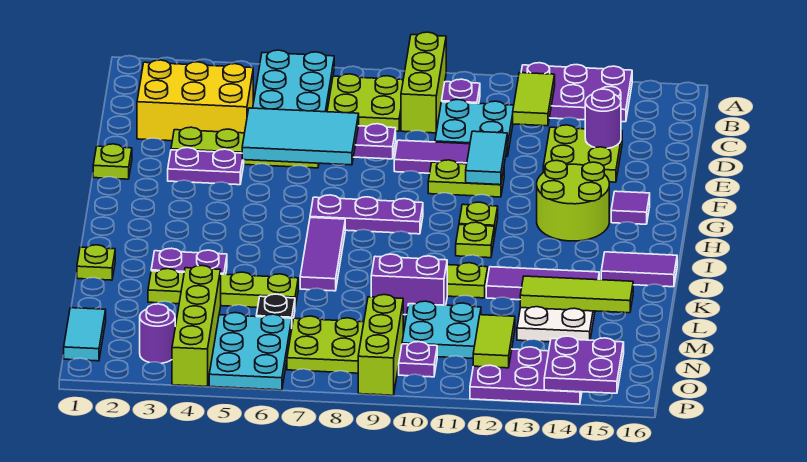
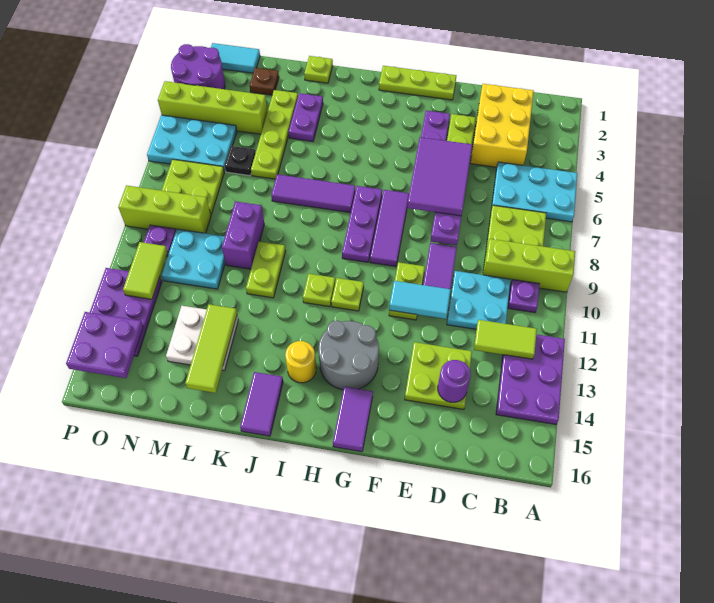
cyan 2x3 tile [242,108,359,165] -> purple 2x3 tile [407,137,472,216]
lime 1x1 plate [93,144,132,179] -> lime 1x3 plate [379,66,456,100]
lime 2x2 round brick [537,160,609,241] -> grey 2x2 round brick [319,321,379,390]
purple 1x1 tile [611,191,650,224] -> purple 1x2 tile [333,387,373,452]
none -> yellow 1x1 round brick [285,341,316,383]
purple 1x3 tile [486,267,599,300] -> purple 1x3 tile moved to [370,190,409,267]
none -> brown 1x1 plate [249,68,279,95]
lime 1x2 tile [473,315,515,368] -> lime 1x2 tile turned to [123,242,168,299]
purple 1x1 round brick [140,304,175,363] -> purple 2x2 round brick [171,44,225,89]

